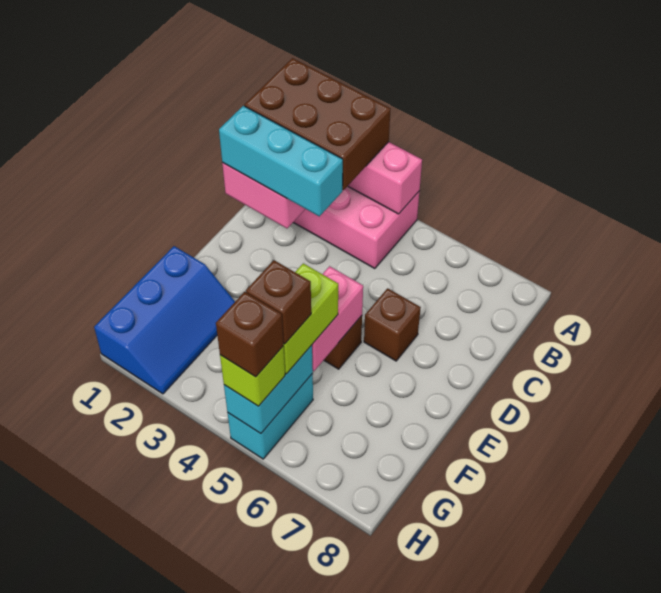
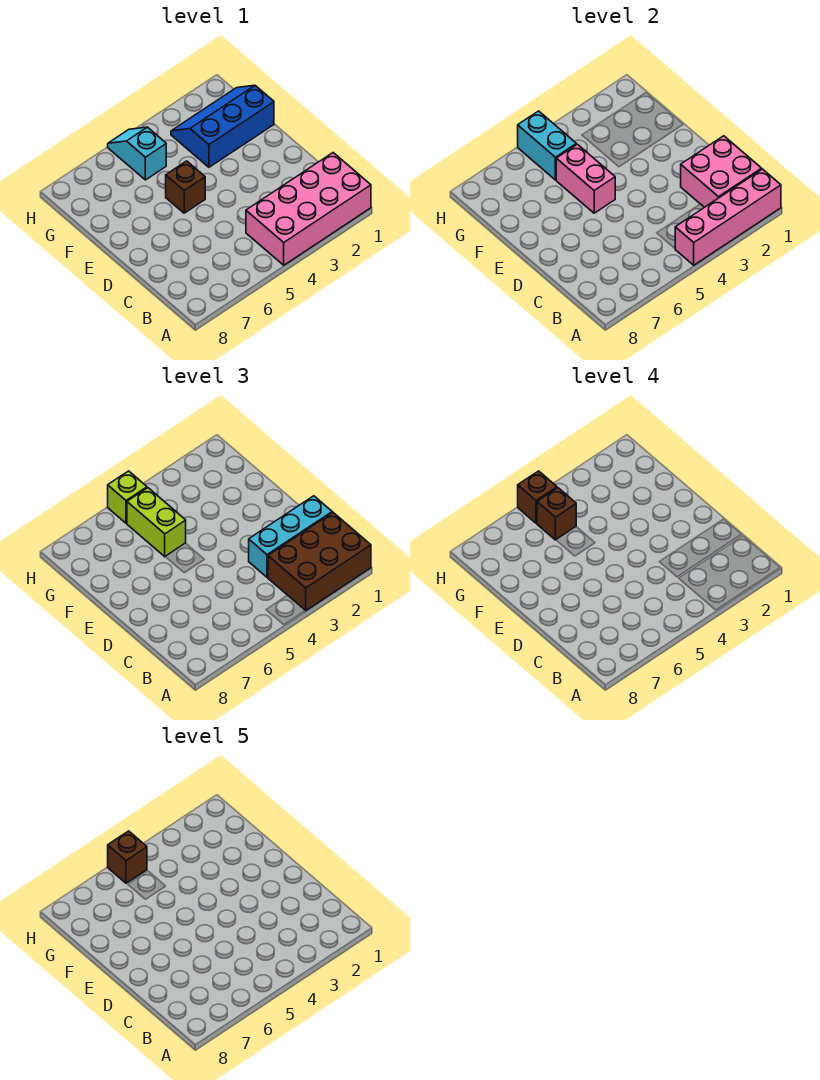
brown 1x1 brick [364,288,421,361] -> brown 1x1 brick moved to [108,831,147,883]
blue 2x3 slope [94,246,235,394] -> blue 2x3 slope turned to [171,85,274,167]
cyan 1x2 brick [227,374,313,459] -> cyan 1x2 slope [108,127,166,180]

